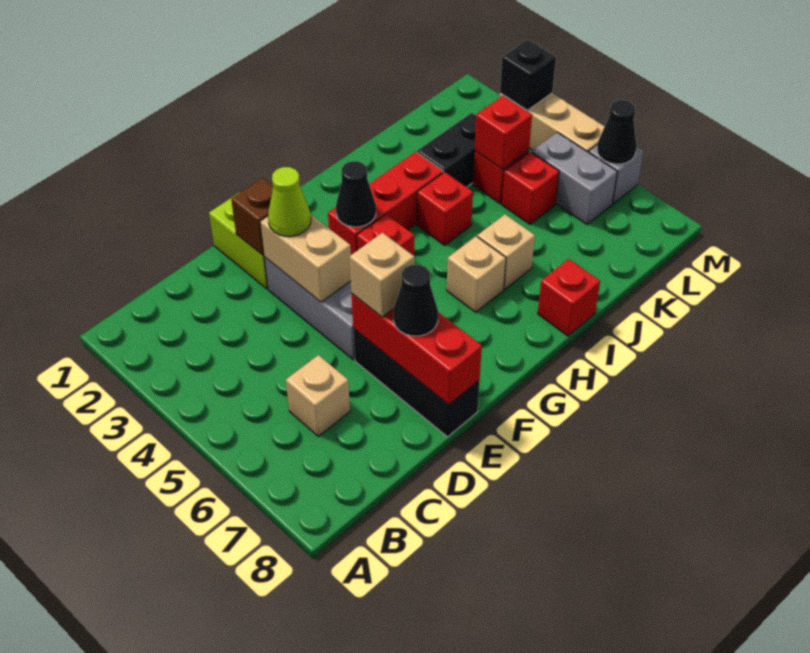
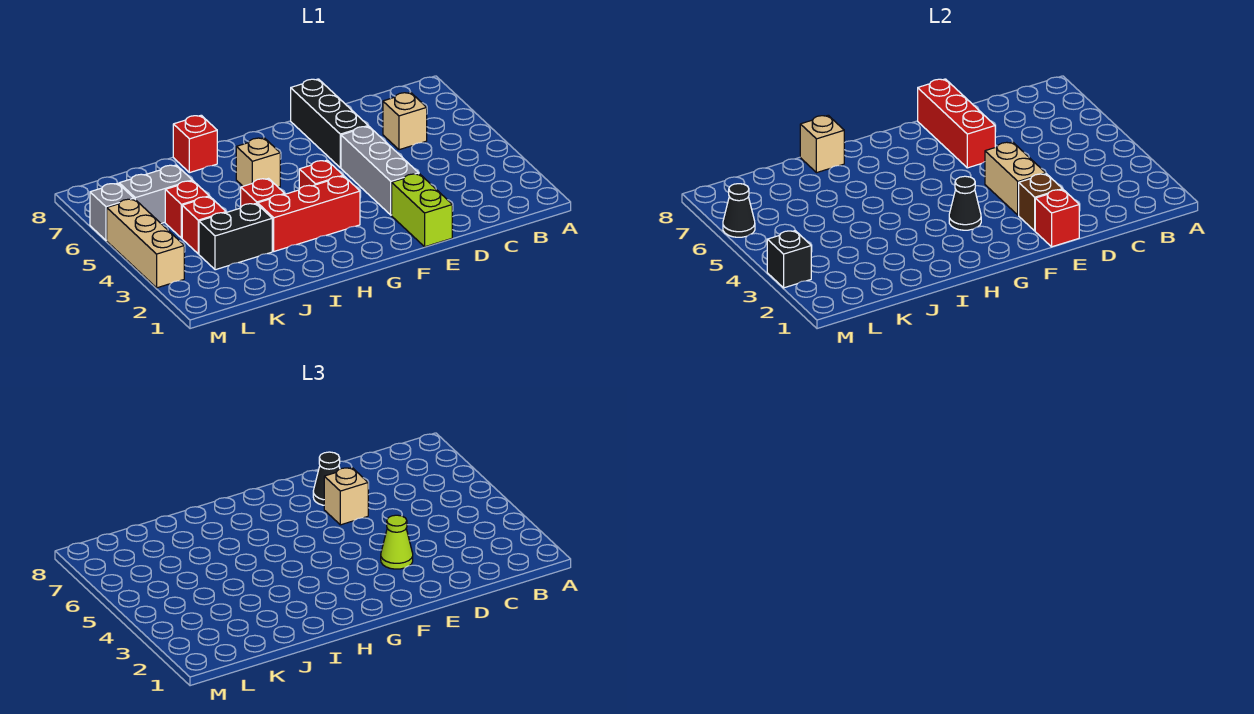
tan 1x1 brick [477,214,535,289] -> tan 1x1 brick moved to [800,115,844,173]
red 1x1 brick [474,96,532,170] -> red 1x1 brick moved to [1035,190,1079,247]
grey 1x2 brick [532,132,617,225] -> grey 1x2 brick turned to [119,165,192,223]

